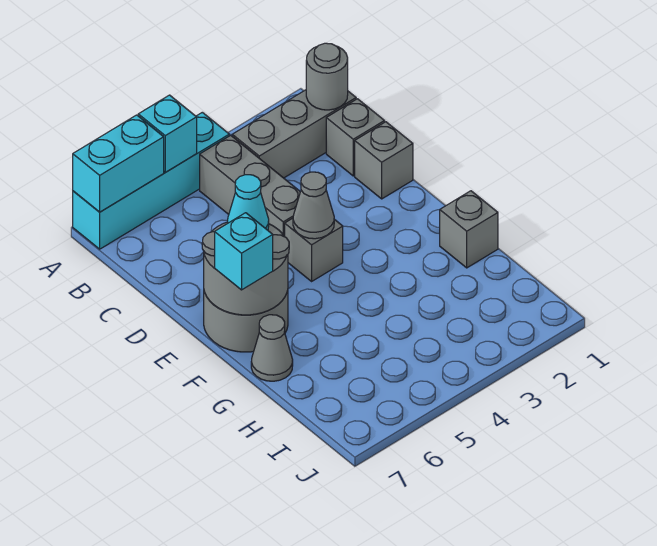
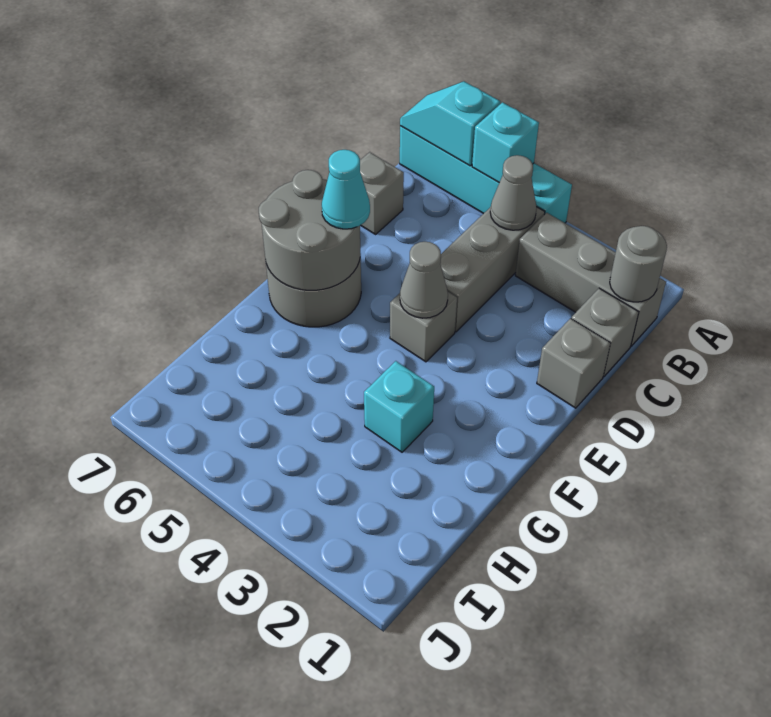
cyan 1x2 brick [73,115,164,212] -> cyan 1x2 slope [400,81,500,166]
cyan 1x1 brick [215,213,273,290] -> cyan 1x1 brick moved to [364,361,434,452]
grey 1x1 brick [440,191,498,268] -> grey 1x1 brick moved to [360,152,404,234]
grey 1x1 cone [251,315,293,381] -> grey 1x1 cone moved to [490,155,537,230]

